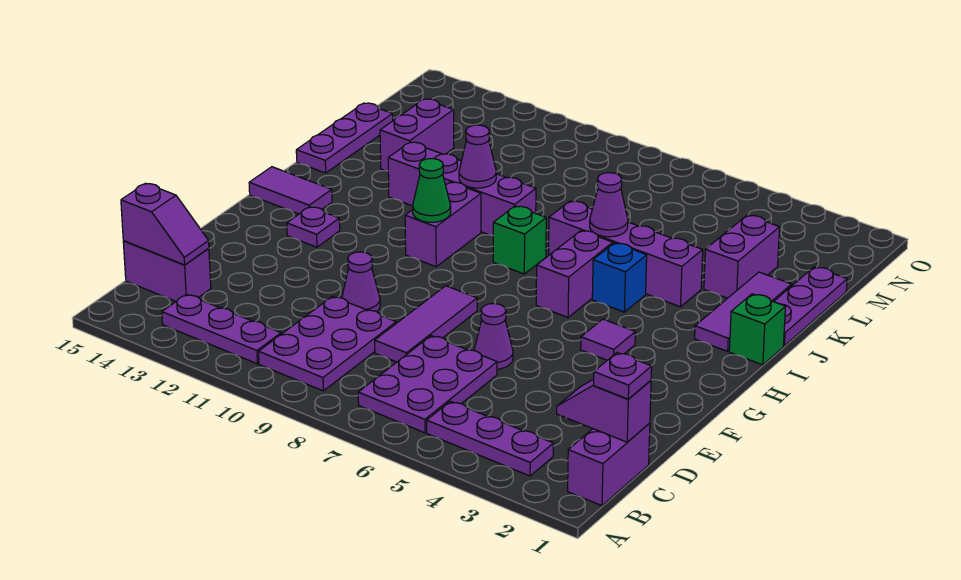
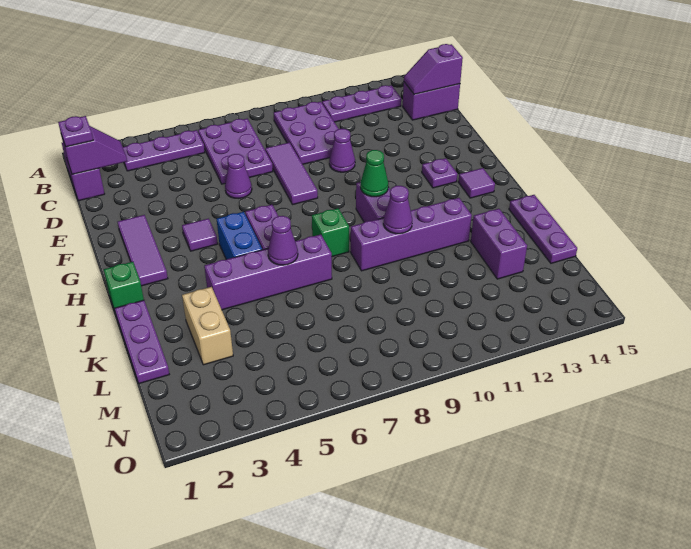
purple 1x2 tile [249,167,332,214] -> purple 1x1 tile [459,168,495,198]
purple 1x3 tile [695,272,792,351] -> purple 1x3 tile moved to [118,215,168,286]
blue 1x1 brick [592,243,647,312] -> blue 1x2 brick [217,212,262,259]
purple 1x2 brick [704,215,780,298] -> tan 1x2 brick [182,287,233,365]

